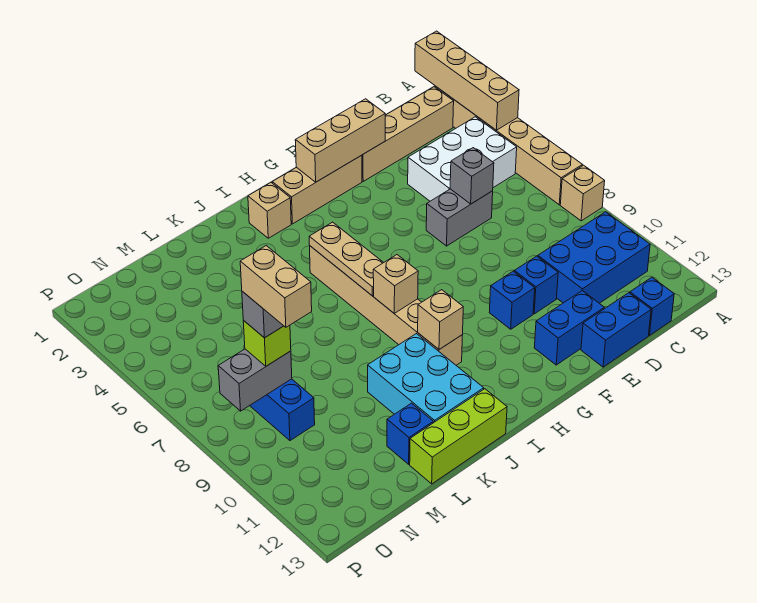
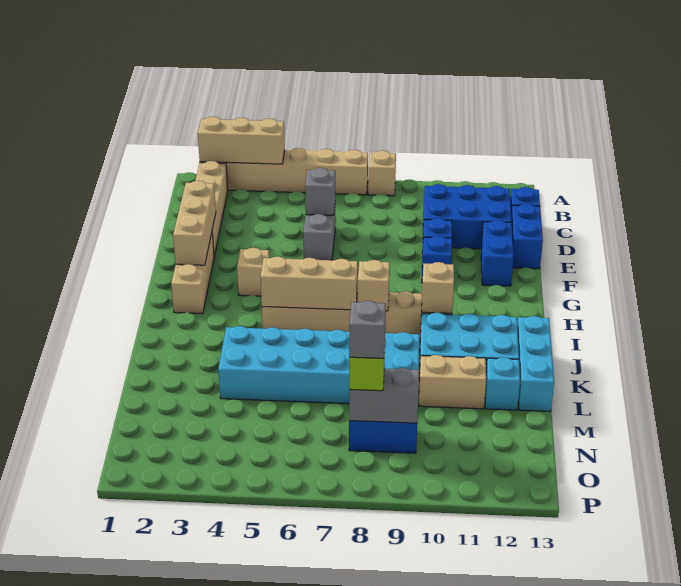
tan 1x4 brick [415,31,519,130] -> tan 1x3 brick [198,117,285,164]
white 2x3 brick [408,117,517,201] -> none
blue 2x3 brick [538,212,650,303] -> blue 2x3 brick turned to [423,184,512,249]
tan 1x1 brick [248,183,291,238] -> tan 1x1 brick moved to [237,248,269,296]
tan 1x3 plate [309,222,383,296] -> tan 1x3 brick [261,256,358,310]
lime 1x3 brick [410,389,507,484] -> cyan 1x3 brick [517,316,554,411]
none -> cyan 2x6 brick [218,326,420,404]
blue 1x1 brick [387,403,433,464] -> cyan 1x1 brick [485,357,520,410]
grey 1x2 brick [218,349,292,411] -> grey 1x2 brick turned to [349,368,419,423]
tan 1x2 brick [240,246,312,327] -> tan 1x2 brick moved to [419,355,486,409]

